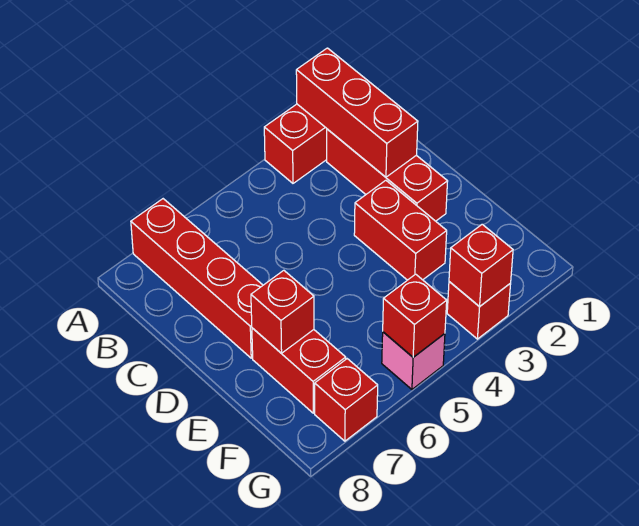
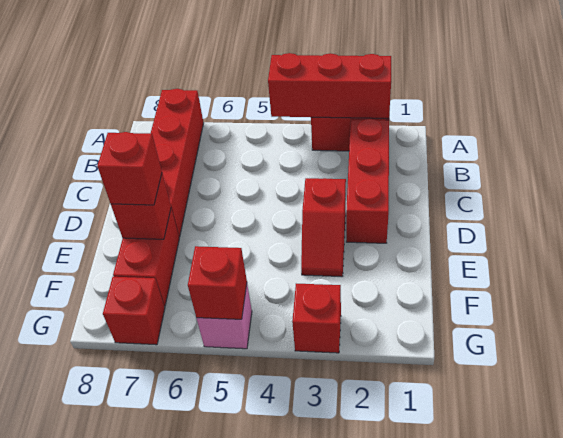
red 1x3 brick [296,48,418,177] -> red 1x3 brick turned to [268,53,391,118]
red 1x2 brick [354,180,447,280] -> red 1x2 slope [301,178,346,277]
red 1x1 brick [449,224,513,307] -> red 1x1 brick moved to [97,132,162,205]

